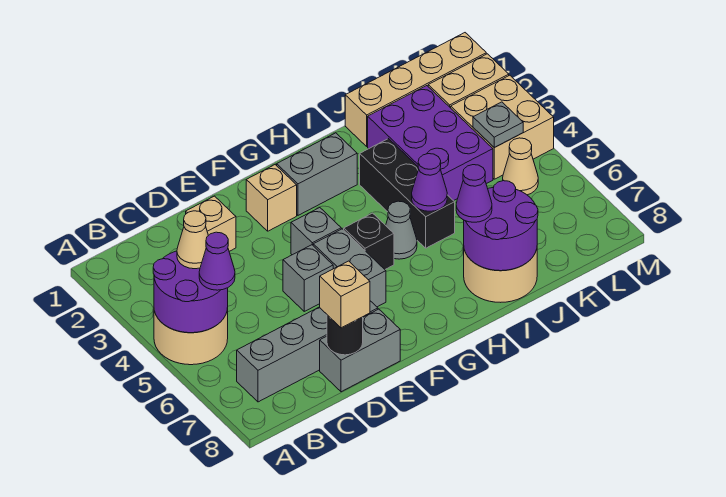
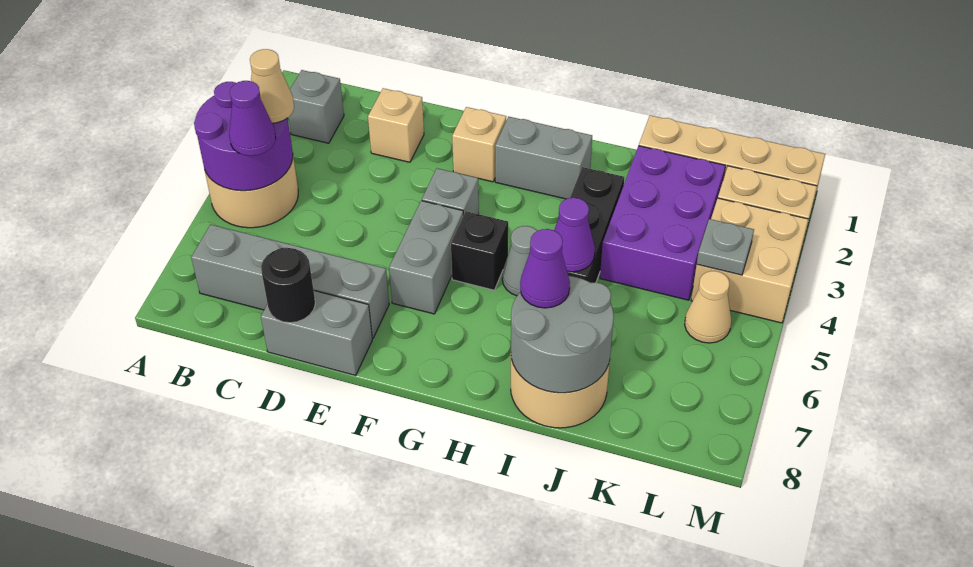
tan 1x1 brick [320,261,370,328] -> none
grey 1x1 brick [283,245,333,311] -> grey 1x1 brick moved to [288,70,344,143]
purple 2x2 round brick [464,181,538,271] -> grey 2x2 round brick [511,276,614,393]

